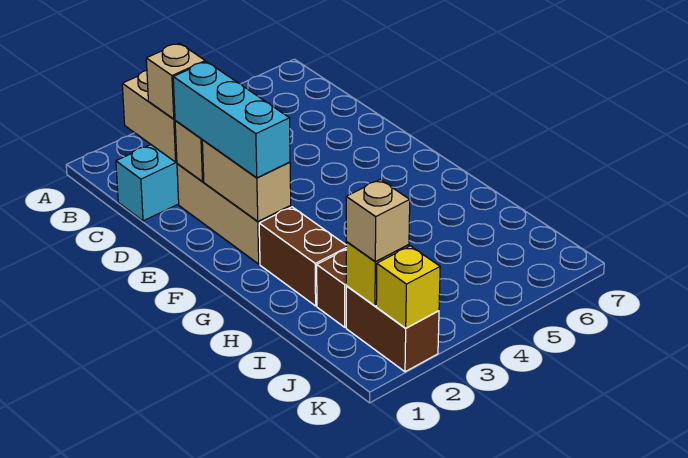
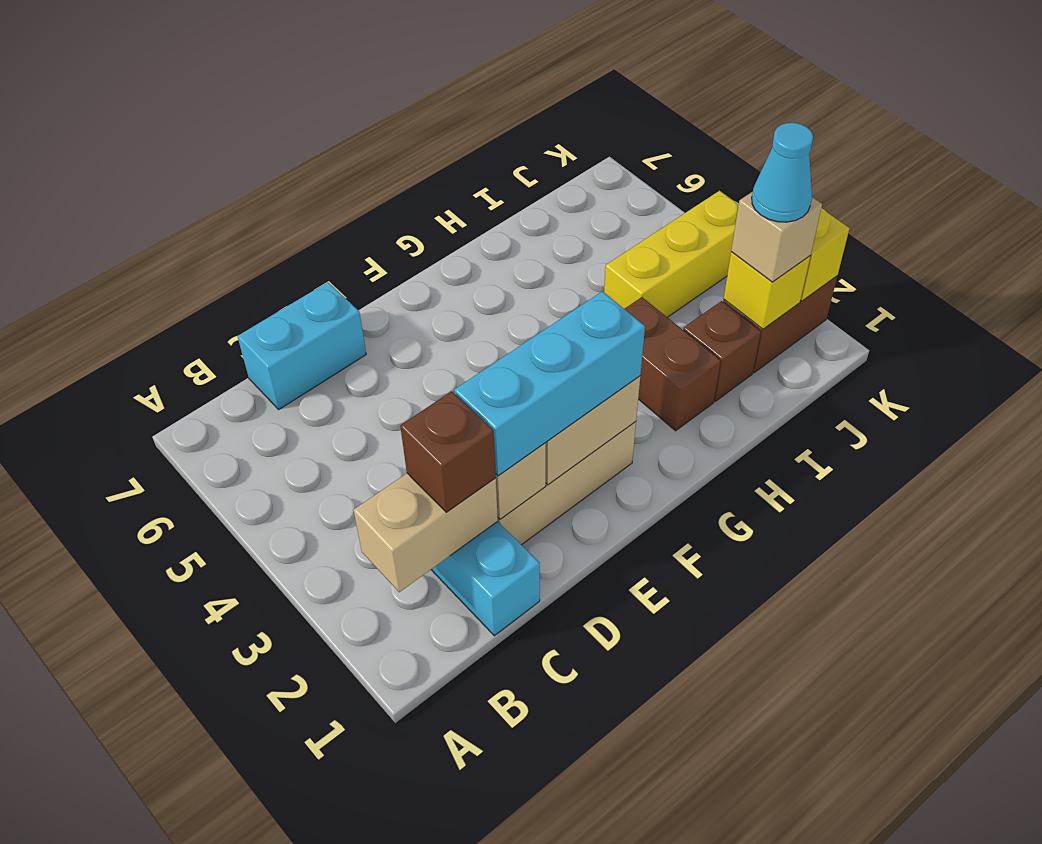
tan 1x1 brick [146,43,205,119] -> brown 1x1 brick [400,391,496,512]
none -> cyan 1x2 brick [238,282,366,409]
brown 1x2 brick [259,207,346,306] -> brown 1x2 brick turned to [625,297,721,431]
none -> yellow 1x3 brick [604,191,739,317]
none -> cyan 1x1 cone [752,123,813,222]

